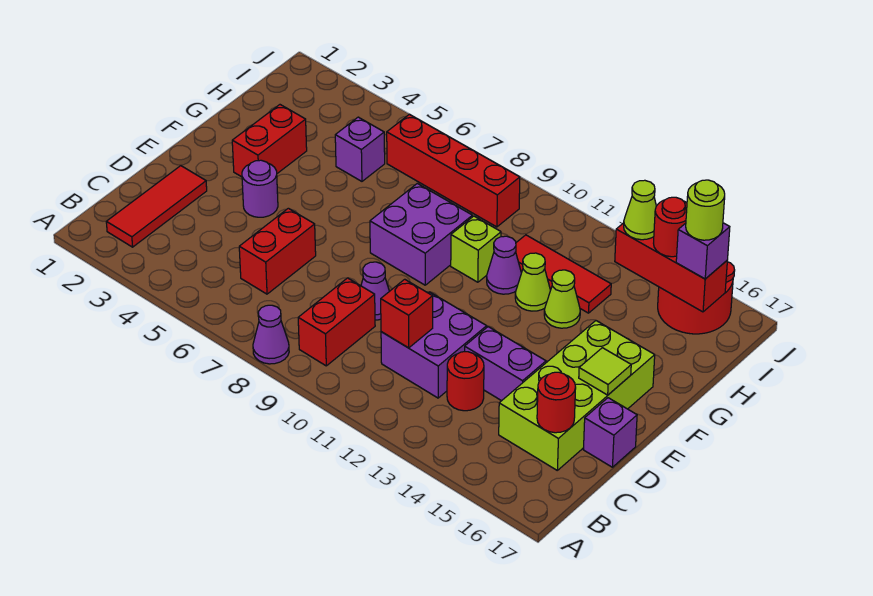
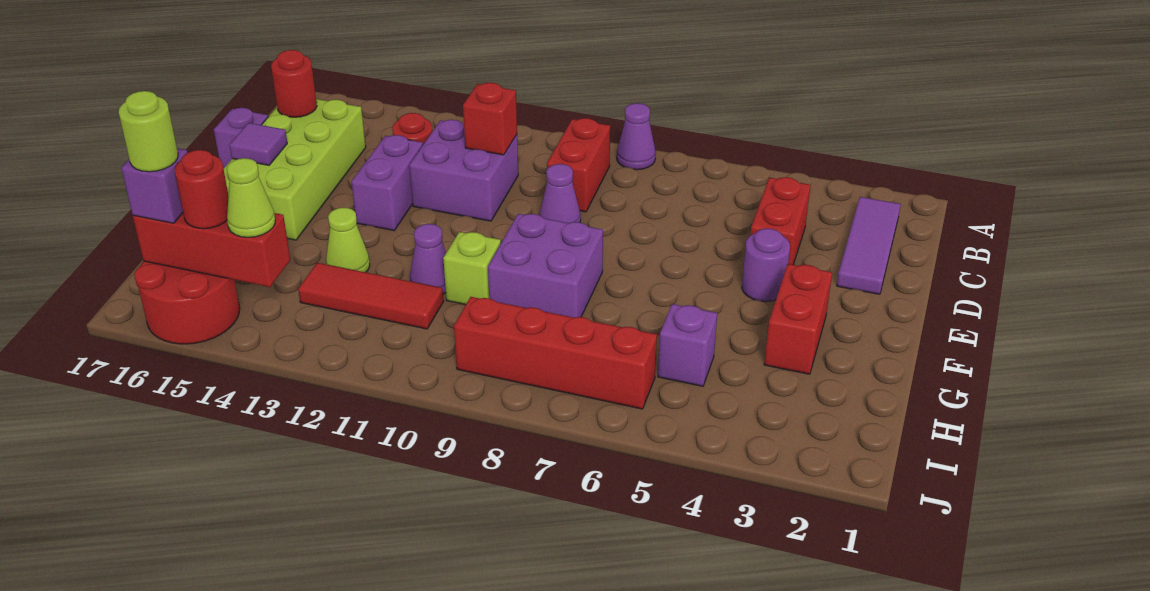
red 1x3 tile [106,166,207,247] -> purple 1x3 tile [837,197,901,294]
red 1x2 brick [239,208,316,294] -> red 1x2 brick moved to [750,177,811,265]
purple 1x2 brick [465,327,546,401] -> purple 1x2 brick turned to [352,135,423,231]
lime 1x1 tile [579,348,631,395] -> purple 1x1 tile [230,123,287,165]
lime 1x1 cone [515,253,551,311] -> none

